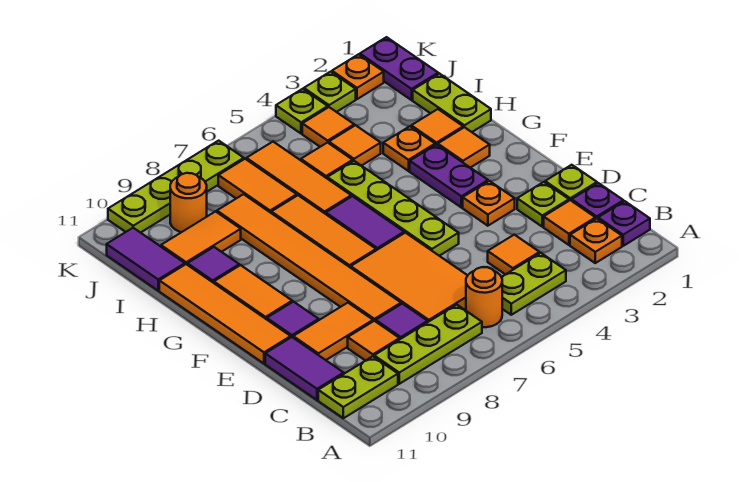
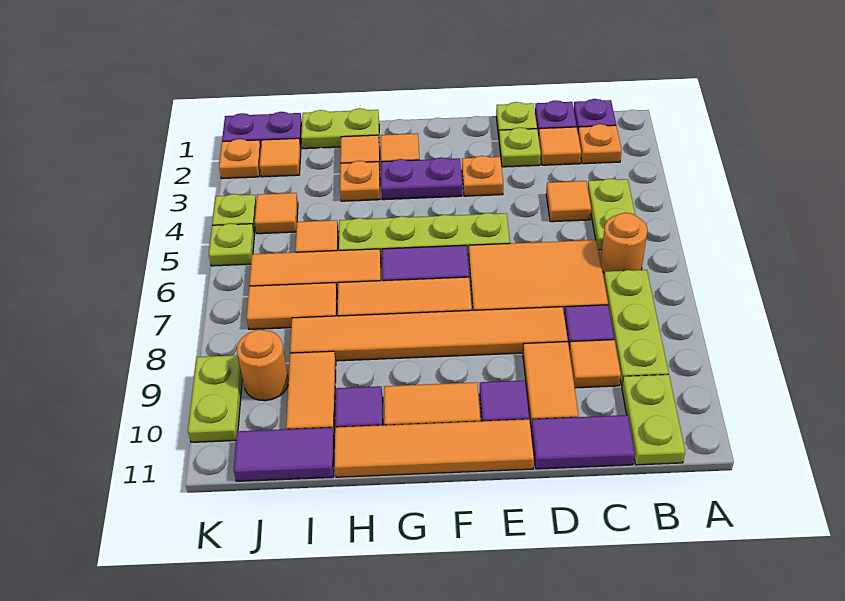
orange 1x1 tile [329,125,381,166] -> orange 1x1 tile moved to [259,138,301,177]
lime 1x1 plate [304,72,356,112] -> lime 1x1 plate moved to [209,223,255,266]
lime 1x4 plate [108,141,244,233] -> lime 1x2 plate [188,355,242,442]

